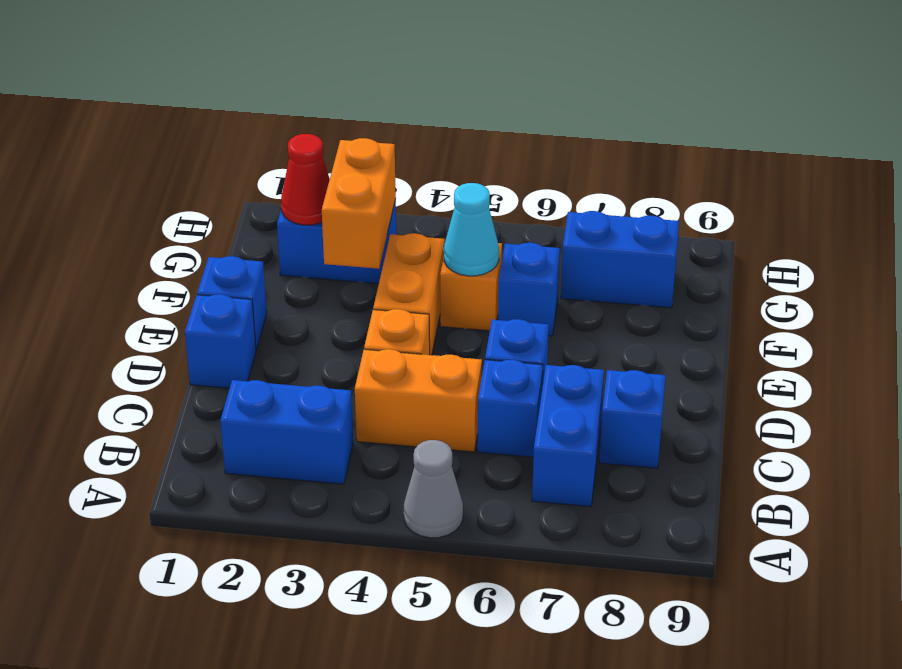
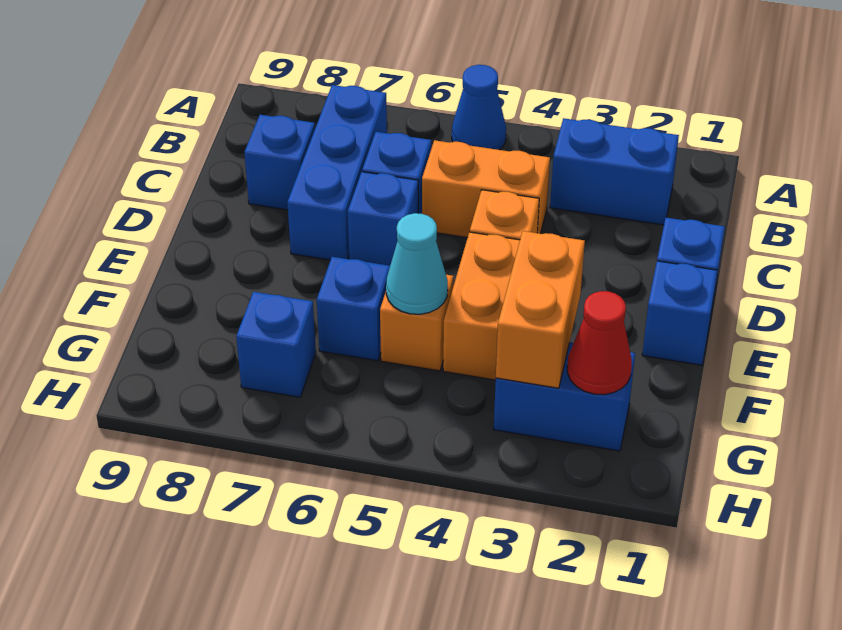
grey 1x1 cone [404,440,463,538] -> blue 1x1 cone [452,65,506,150]
blue 1x2 brick [532,365,604,507] -> blue 1x3 brick [287,85,387,260]
blue 1x2 brick [561,211,679,308] -> blue 1x1 brick [236,292,316,397]

